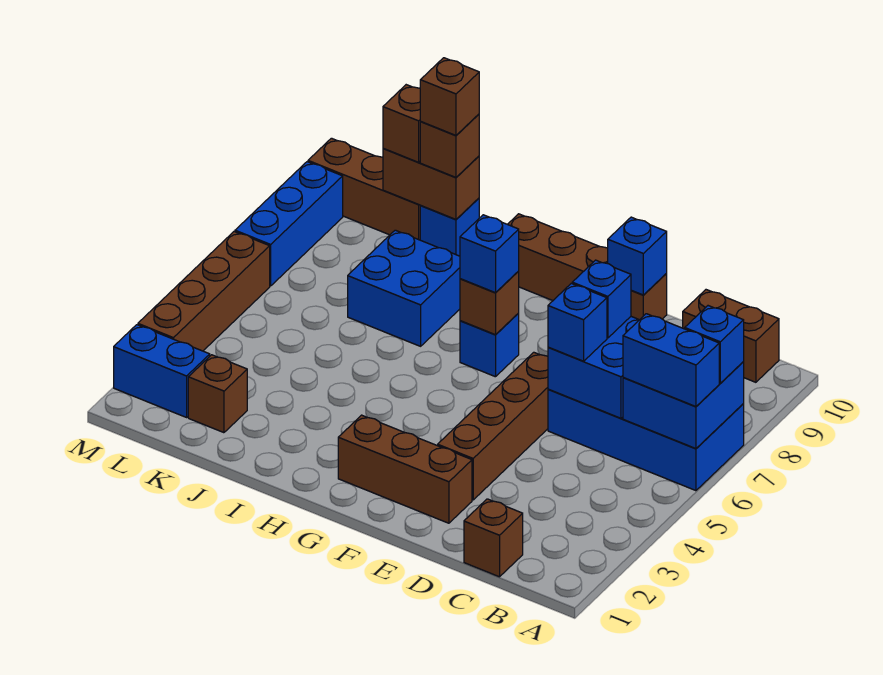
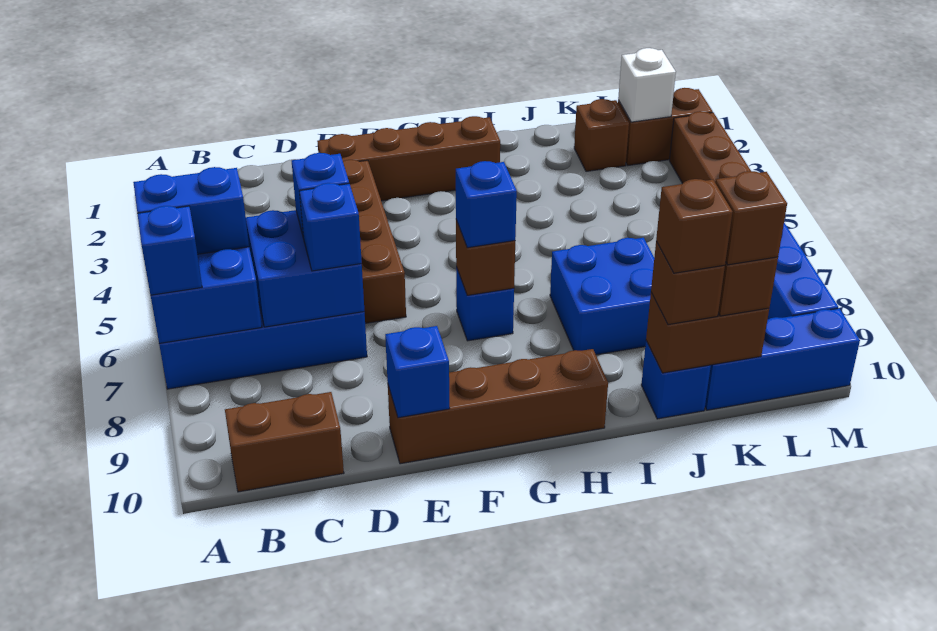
brown 1x1 brick [464,499,523,577] -> brown 1x1 brick moved to [715,171,787,265]
brown 1x3 brick [338,415,472,523] -> brown 1x4 brick [317,116,500,201]
brown 1x3 brick [308,138,421,240] -> blue 1x3 brick [705,308,860,410]
blue 1x2 brick [114,325,210,417] -> brown 1x2 brick [618,88,713,165]
none -> white 1x1 brick [618,48,676,122]

